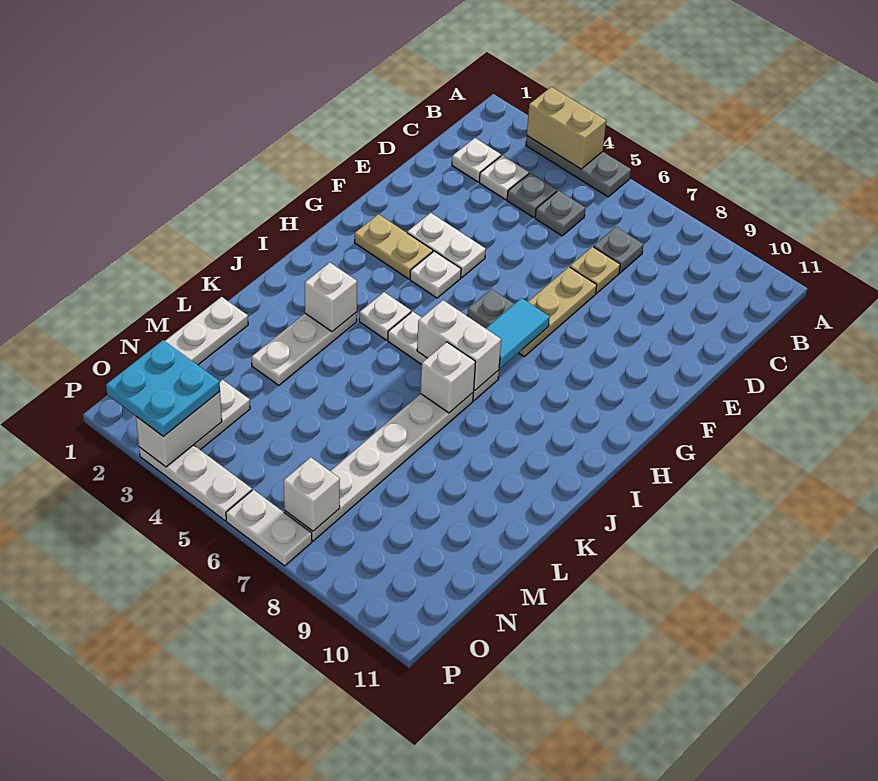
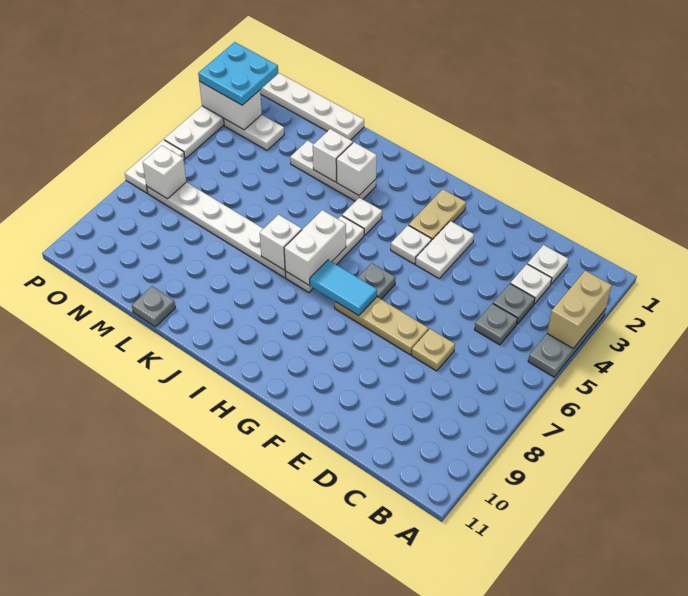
grey 1x1 plate [593,227,643,273] -> grey 1x1 plate moved to [132,286,176,327]
none -> white 1x1 brick [313,129,353,182]

